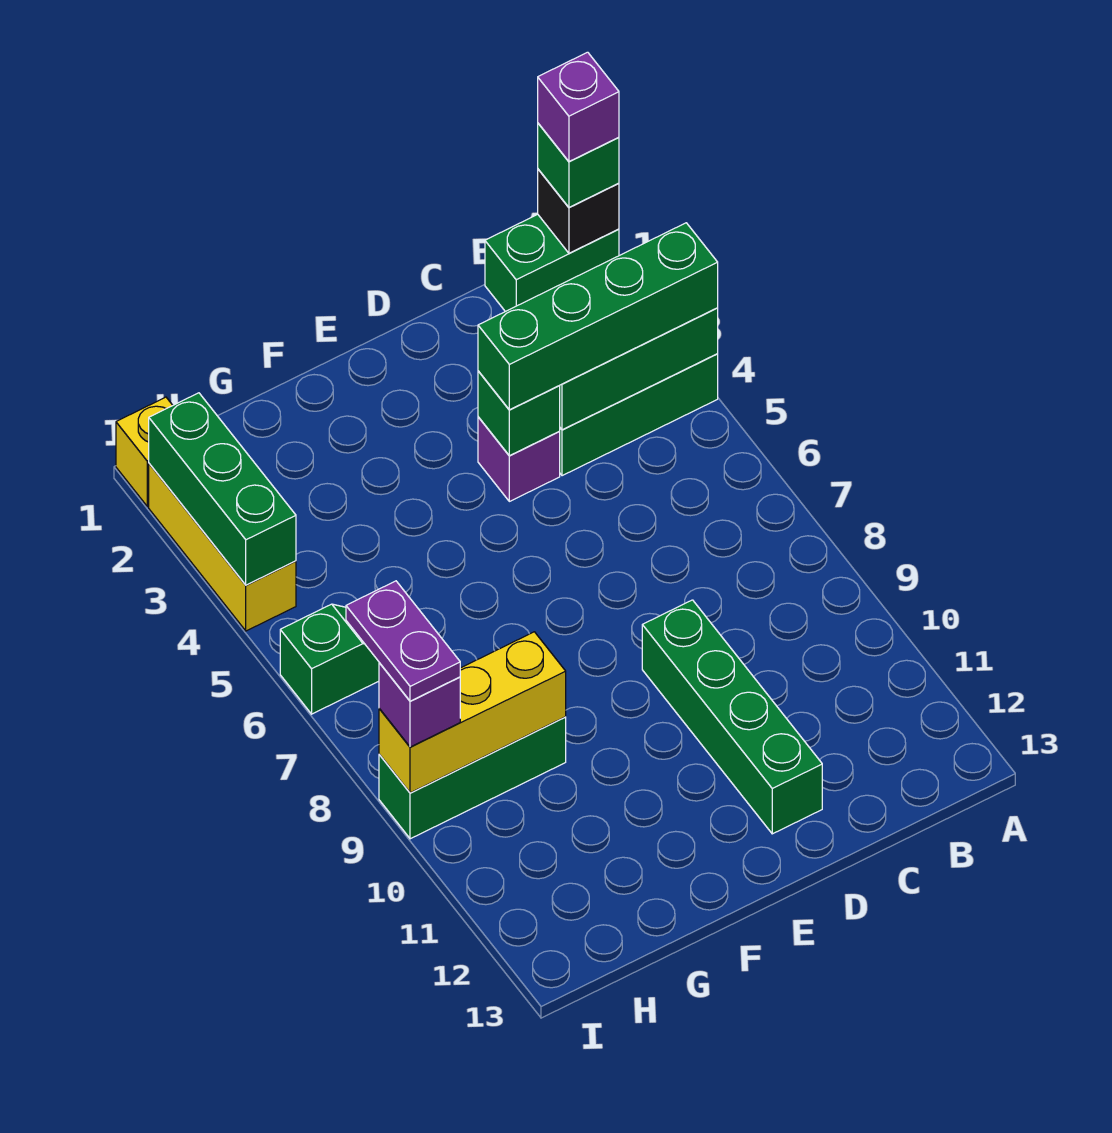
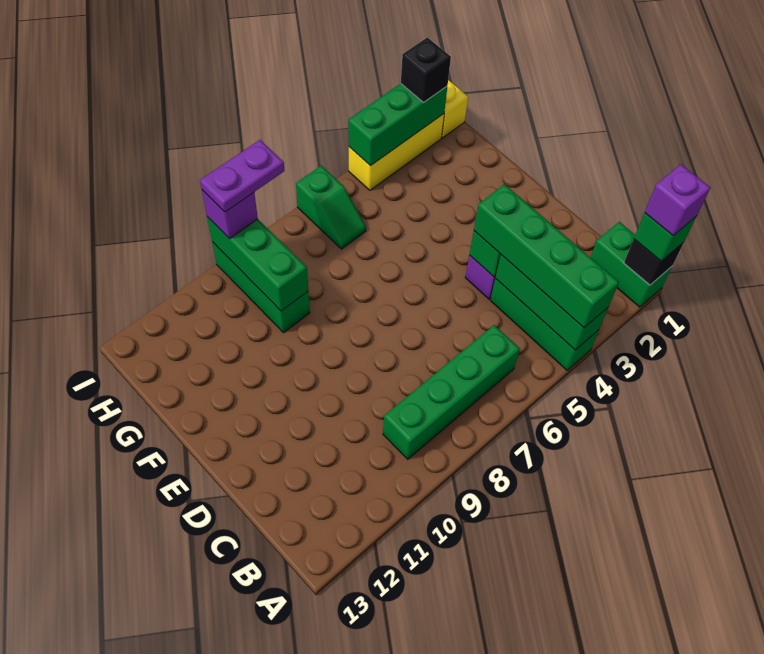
green 1x4 brick [642,600,822,834] -> green 1x4 brick moved to [383,325,520,459]
yellow 1x3 brick [379,632,566,793] -> green 1x3 brick [207,217,308,311]
none -> black 1x1 brick [401,37,451,102]

